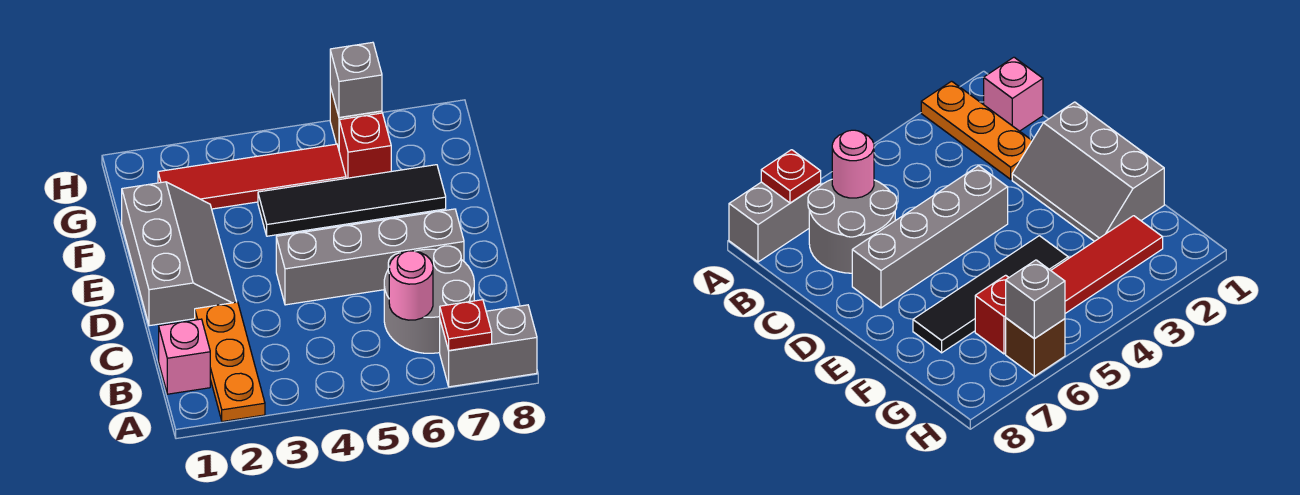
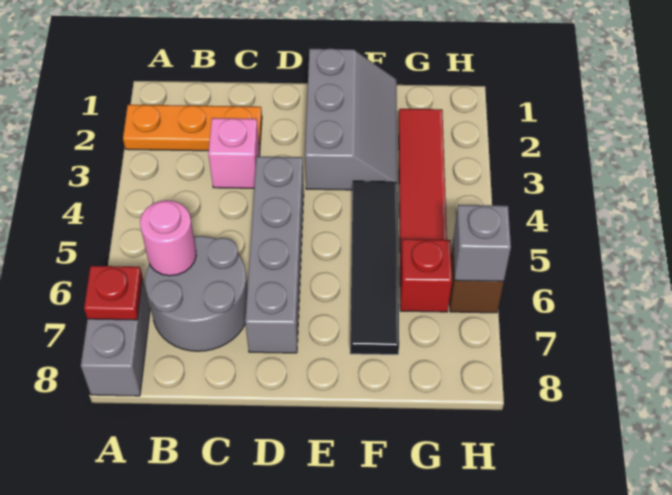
pink 1x1 brick [159,319,210,394] -> pink 1x1 brick moved to [208,118,260,188]
grey 2x3 slope [122,182,236,326] -> grey 2x3 slope turned to [305,49,397,190]

